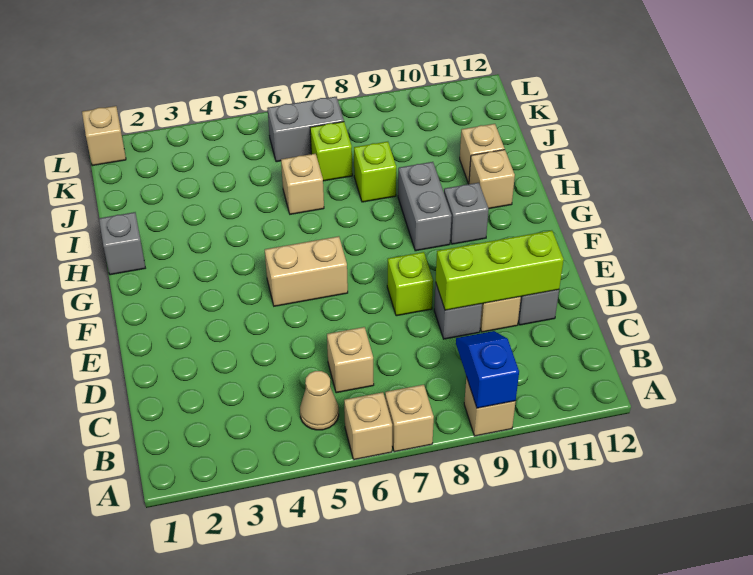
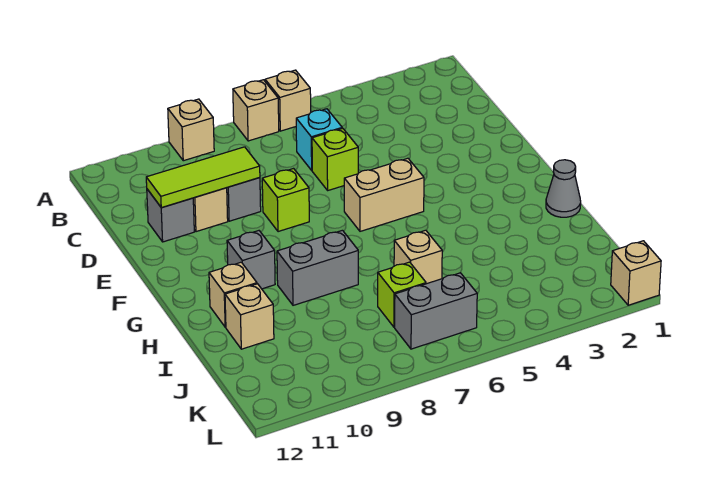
blue 1x2 slope [456,331,519,408] -> none
tan 1x1 cone [300,371,339,430] -> none
tan 1x1 brick [327,327,374,393] -> cyan 1x1 brick [296,109,342,170]
lime 1x3 brick [436,230,564,310] -> lime 1x3 tile [146,147,260,208]
grey 1x2 brick [398,162,452,251] -> grey 1x2 brick turned to [277,230,358,305]
grey 1x1 brick [99,212,145,275] -> grey 1x1 cone [546,160,581,217]
lime 1x1 brick [354,142,396,202] -> lime 1x1 brick moved to [312,128,358,190]

